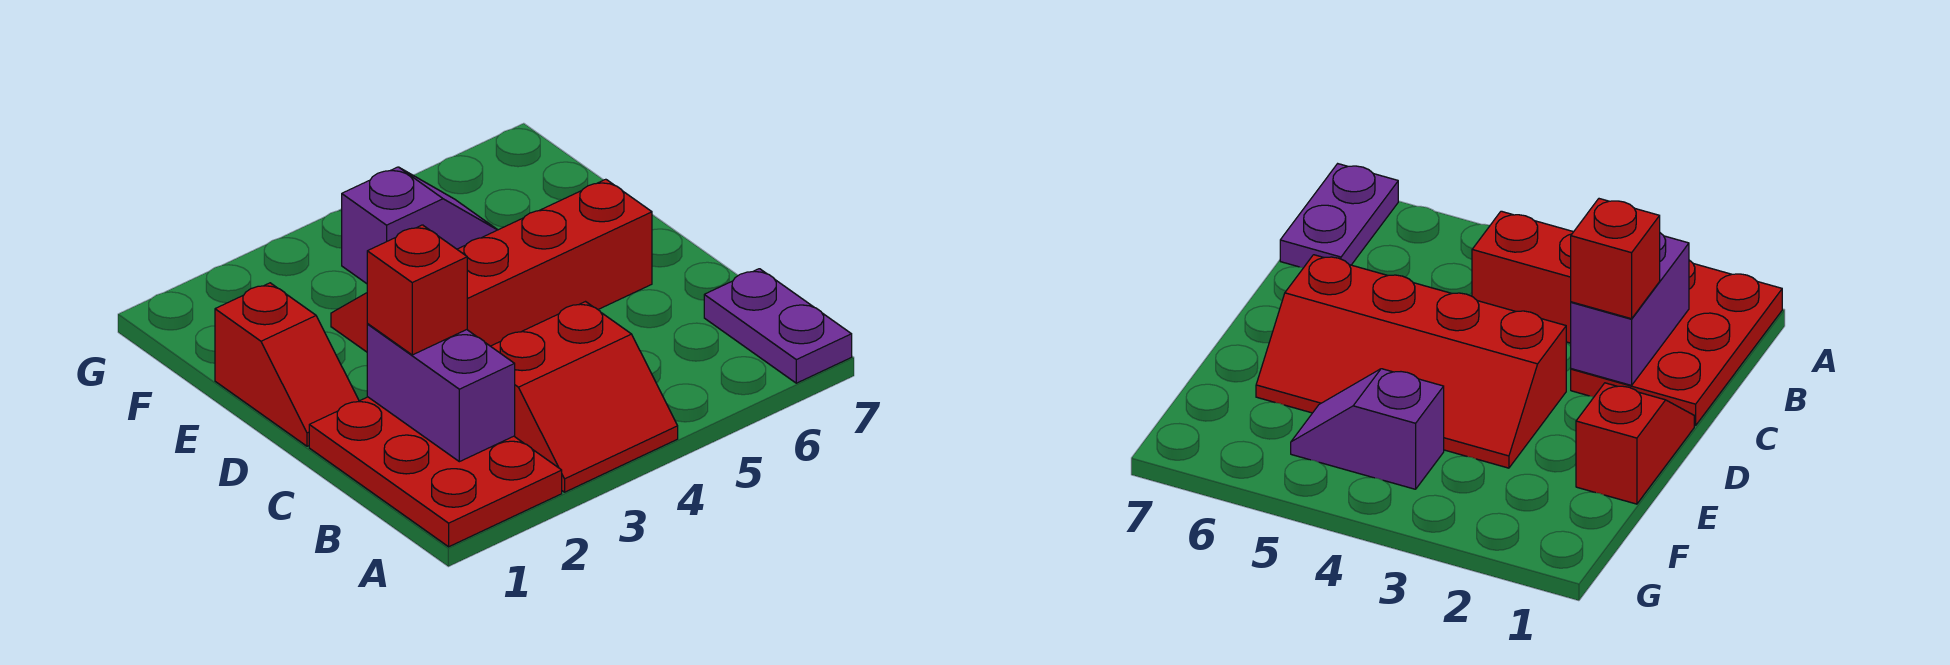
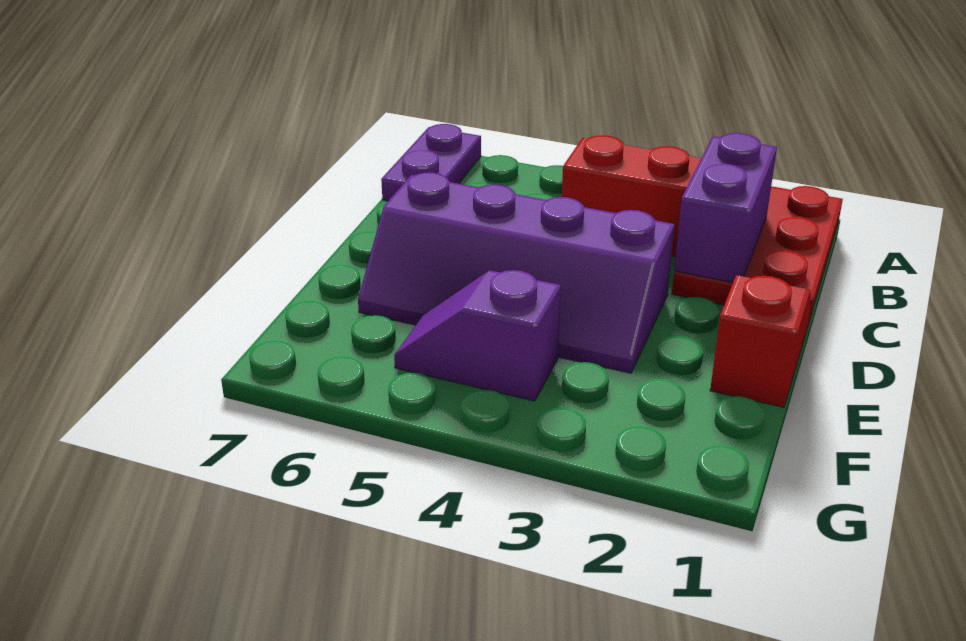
red 1x1 brick [367,225,467,355] -> none
red 2x4 slope [331,179,652,352] -> purple 2x4 slope [358,172,675,373]

